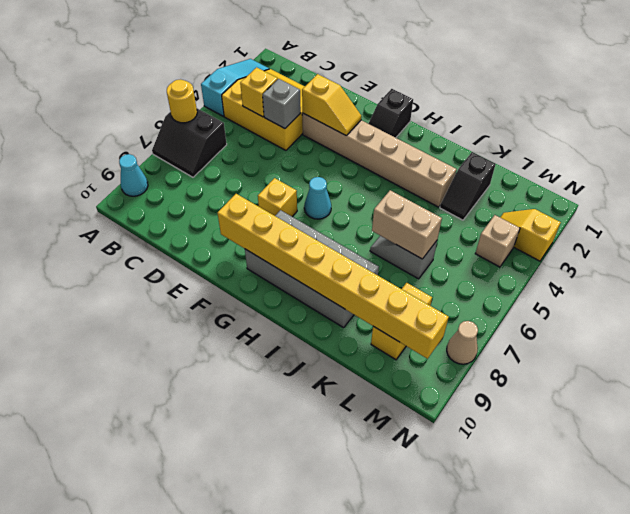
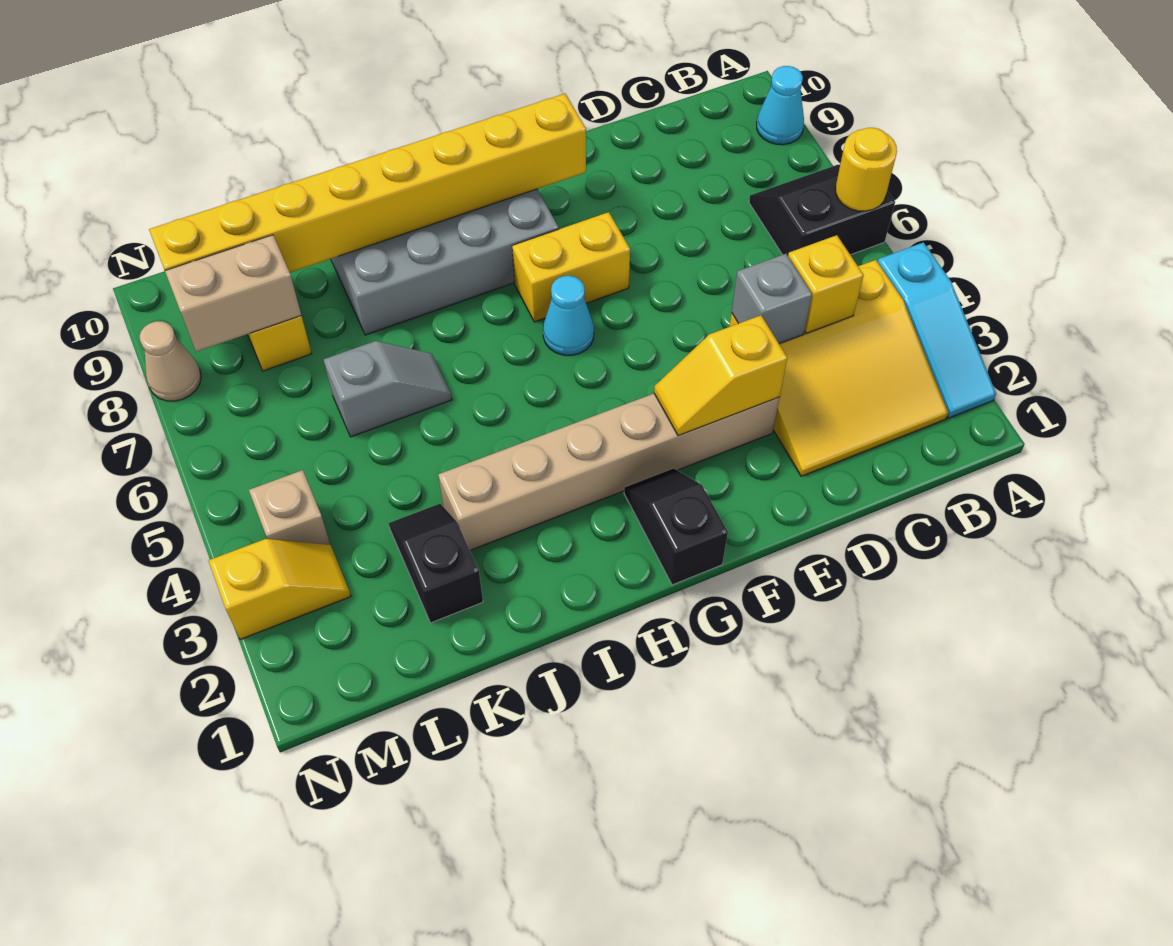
yellow 1x1 brick [258,178,297,217] -> yellow 1x2 brick [512,212,630,322]
tan 1x2 brick [372,190,442,259] -> tan 1x2 brick moved to [165,235,301,352]

